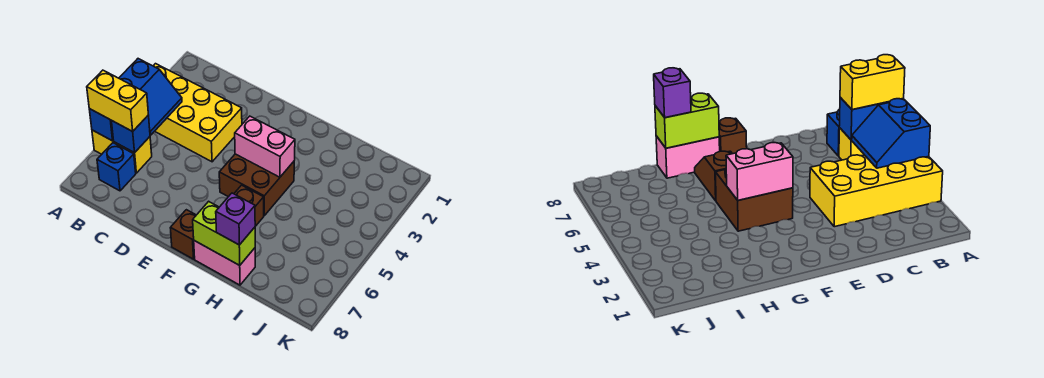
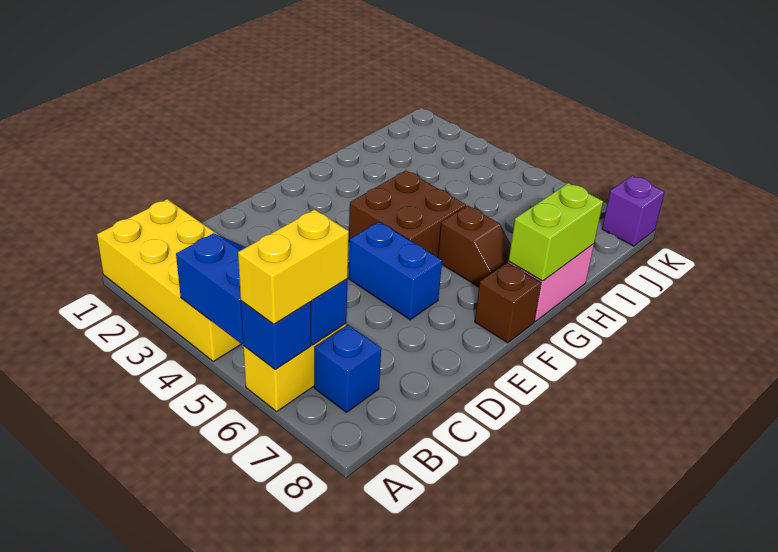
yellow 2x4 brick [154,64,242,162] -> yellow 2x4 brick turned to [97,199,241,361]
none -> blue 1x2 brick [349,222,442,320]
pink 1x2 brick [235,116,295,177] -> none
purple 1x1 brick [216,193,255,245] -> purple 1x1 brick moved to [602,176,664,246]

